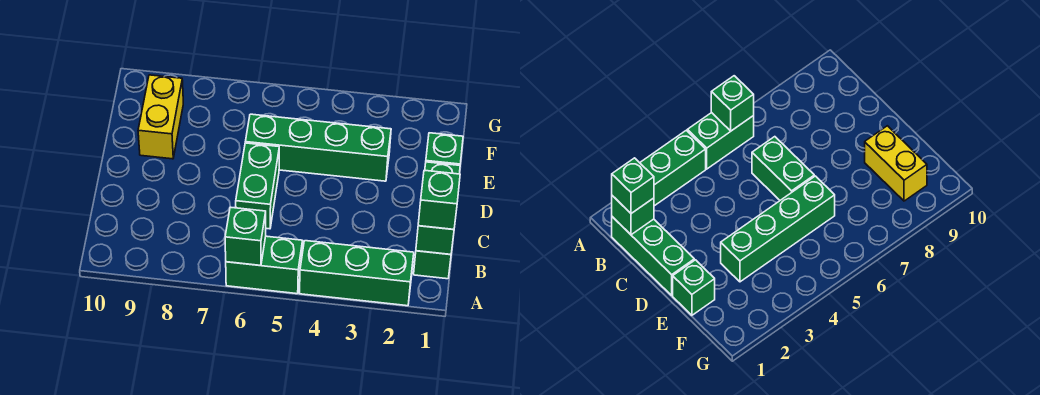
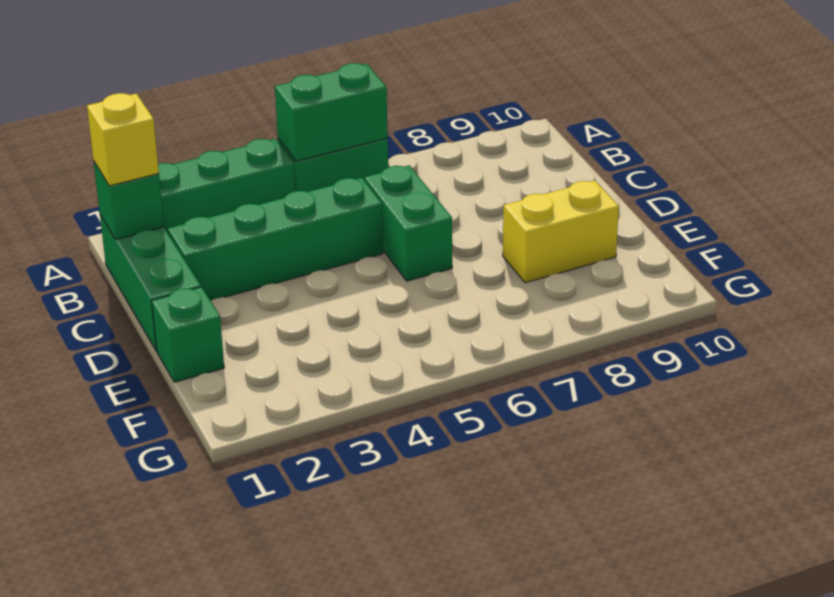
green 1x1 brick [225,207,266,265] -> green 1x2 brick [275,63,388,161]
green 1x1 brick [418,170,460,229] -> yellow 1x1 brick [87,93,159,186]
green 1x4 brick [245,114,391,181] -> green 1x4 brick moved to [168,178,383,301]
yellow 1x2 brick [138,75,183,159] -> yellow 1x2 brick turned to [503,181,619,283]

